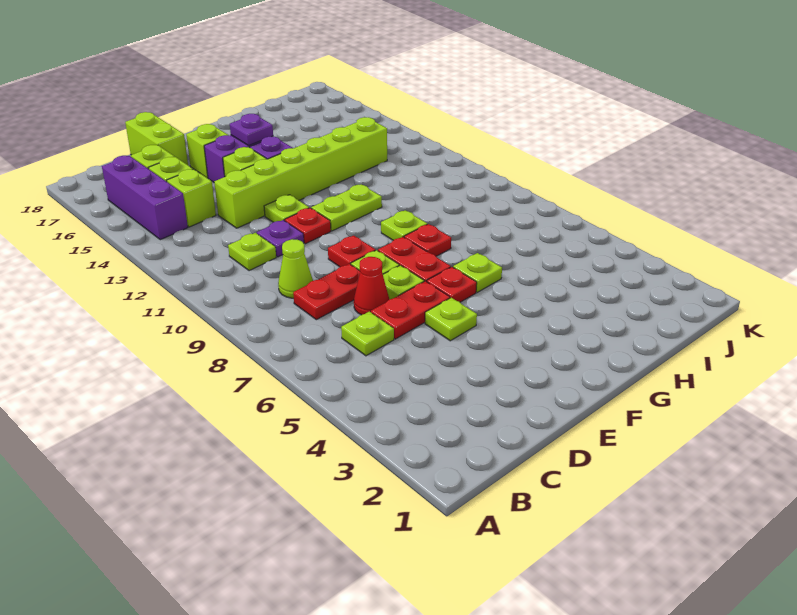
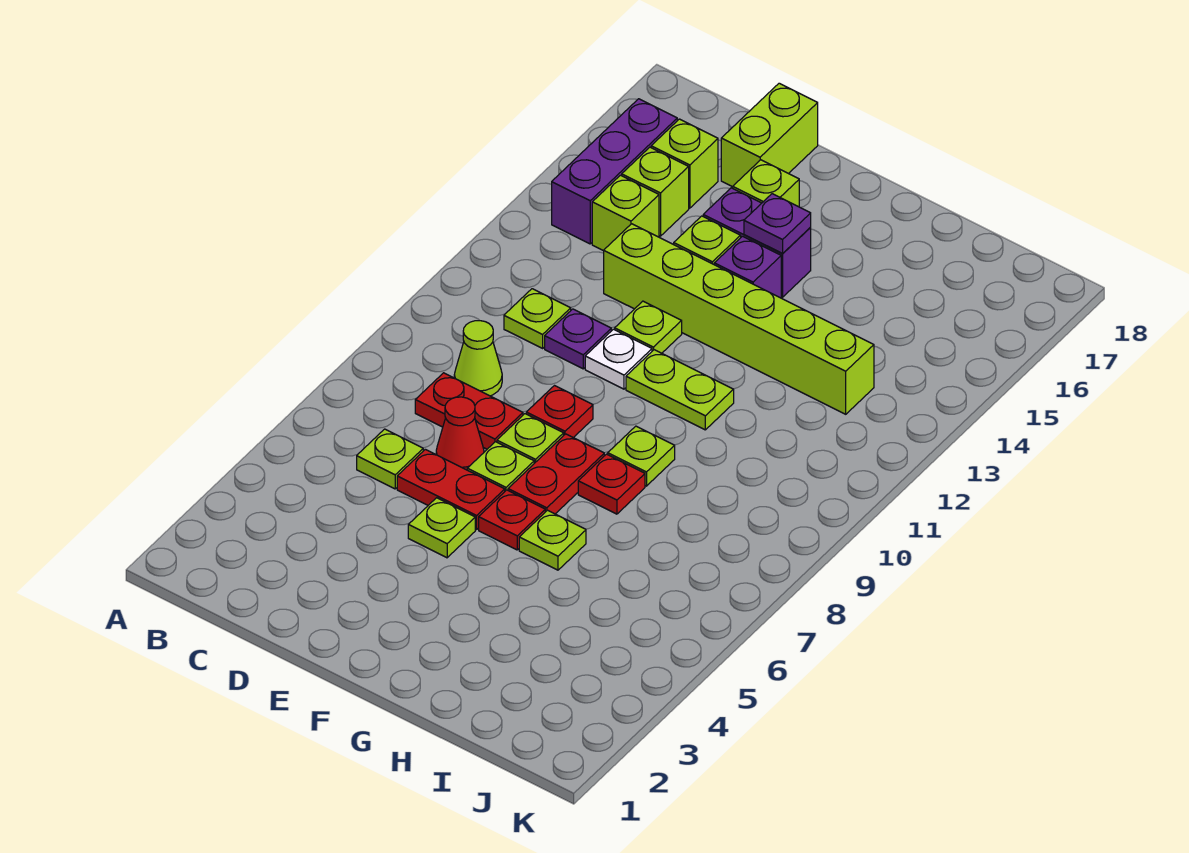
red 1x1 plate [285,208,331,244] -> white 1x1 plate [585,329,652,389]

